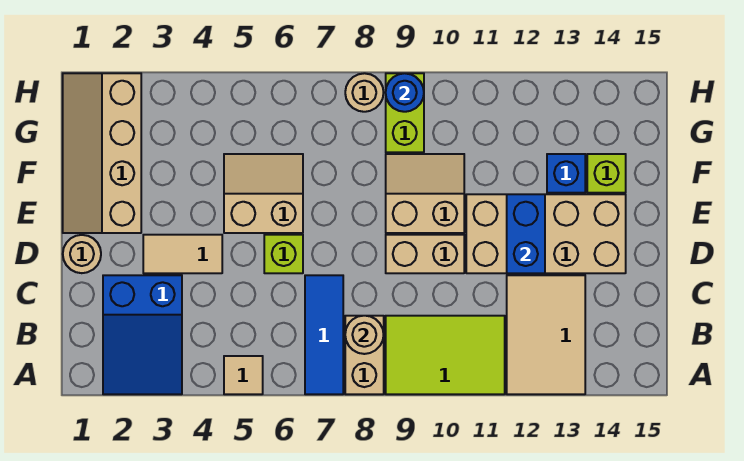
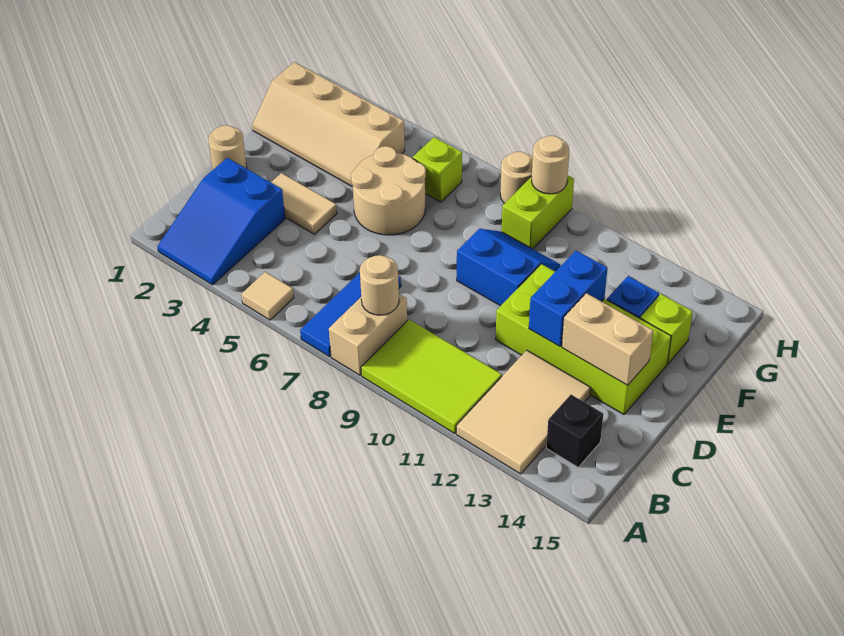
none -> black 1x1 brick [546,395,603,467]
lime 1x1 brick [264,235,303,273] -> lime 1x1 brick moved to [413,137,462,202]
tan 1x2 brick [386,235,464,273] -> tan 1x2 brick moved to [562,293,653,385]
tan 2x4 brick [466,194,626,273] -> lime 2x4 brick [496,264,671,414]
tan 2x4 slope [63,73,141,233] -> tan 2x4 slope turned to [252,62,405,187]
tan 2x2 slope [224,154,303,233] -> tan 2x2 round brick [351,146,426,235]
tan 2x2 slope [386,154,464,233] -> blue 2x2 slope [457,229,560,306]
blue 1x1 round brick [386,73,424,112] -> tan 1x1 round brick [532,136,569,194]

